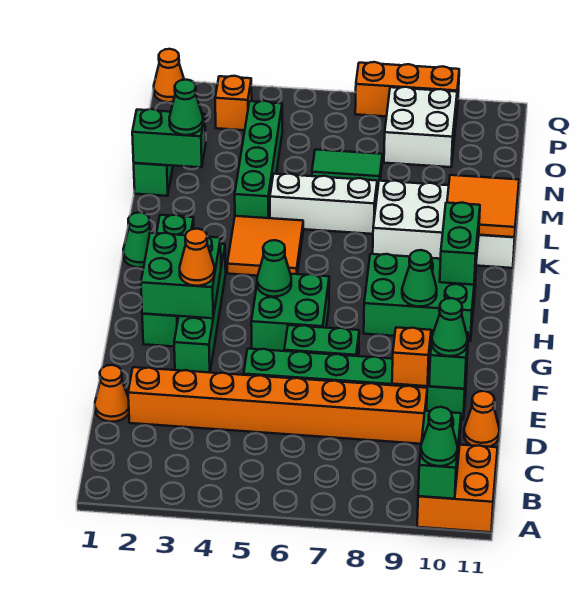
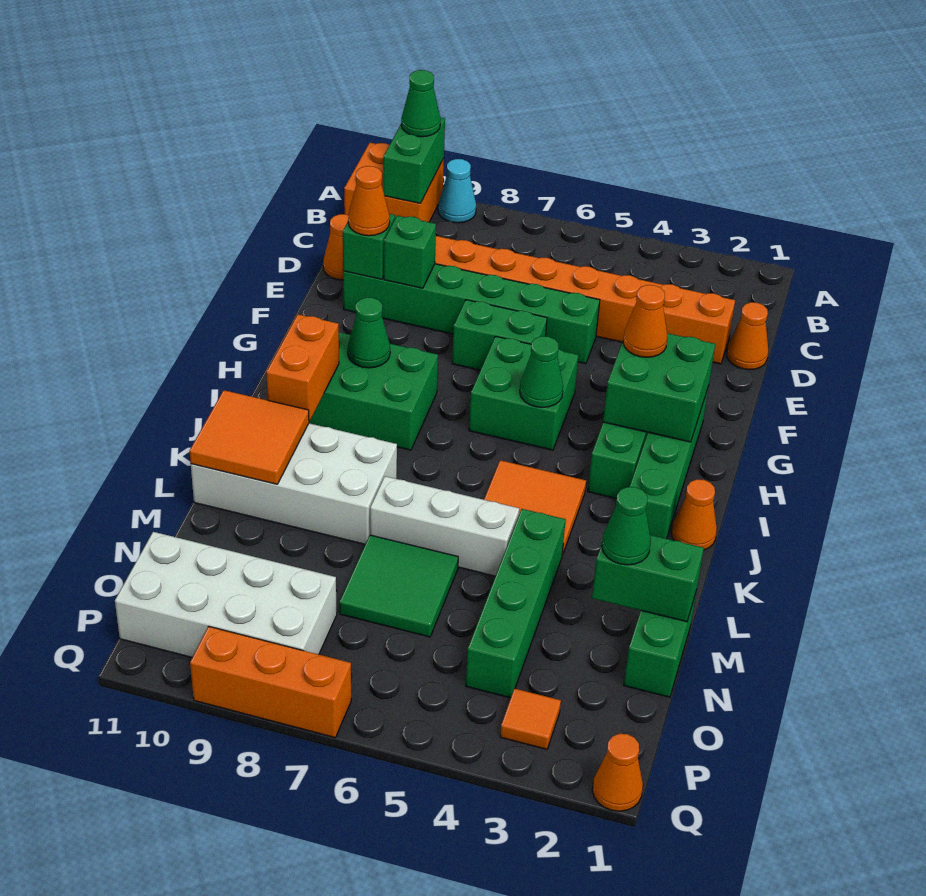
none -> cyan 1x1 cone [438,159,476,223]
orange 1x1 brick [392,327,431,386] -> green 1x1 brick [384,216,436,288]
green 1x1 cone [432,298,468,356] -> orange 1x1 cone [348,166,390,236]
green 1x2 brick [440,203,480,285] -> orange 1x2 brick [266,314,339,421]
green 1x1 cone [123,212,151,268] -> orange 1x1 cone [672,479,717,550]
green 1x2 tile [312,149,382,186] -> green 2x2 tile [339,535,458,637]
white 2x2 brick [384,87,457,167] -> white 2x4 brick [115,532,337,657]
orange 1x1 brick [215,76,252,130] -> orange 1x1 tile [500,689,561,749]

